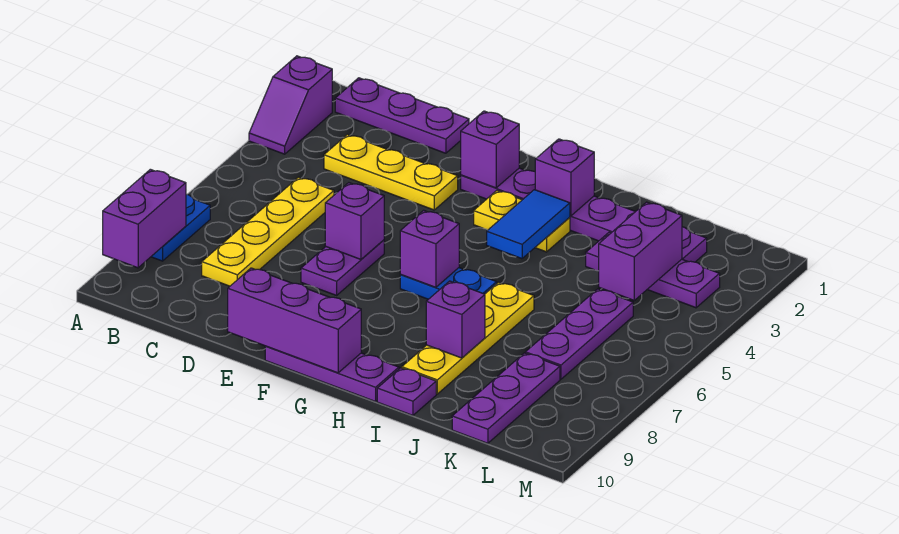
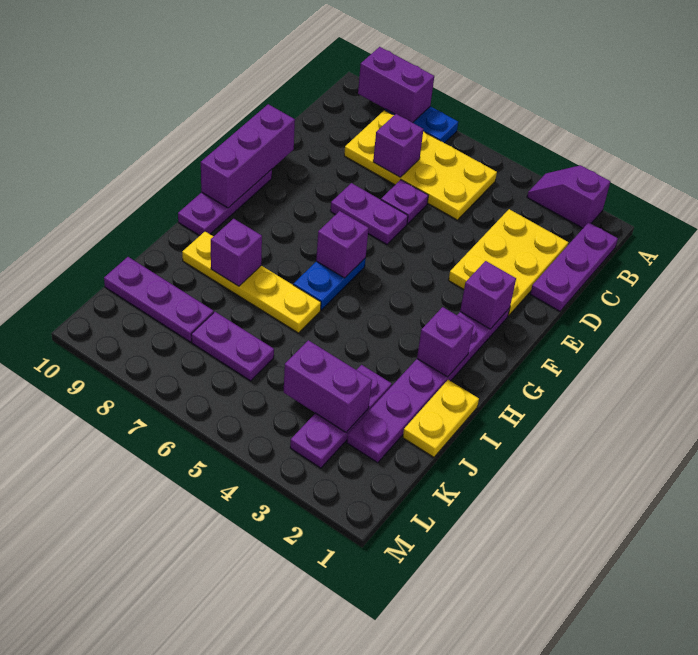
yellow 1x3 plate [324,135,458,210] -> yellow 2x3 plate [449,209,568,316]
yellow 1x4 plate [202,177,334,286] -> yellow 2x4 plate [344,110,497,220]
purple 1x1 brick [325,183,384,259] -> purple 1x1 brick moved to [373,114,423,177]
yellow 1x2 plate [474,190,570,252] -> yellow 1x2 plate moved to [403,380,479,457]
blue 1x2 tile [487,190,570,259] -> none
purple 1x1 plate [377,368,436,415] -> purple 1x1 plate moved to [381,180,428,224]
purple 1x3 plate [526,289,633,379] -> purple 1x2 plate [191,312,274,381]

